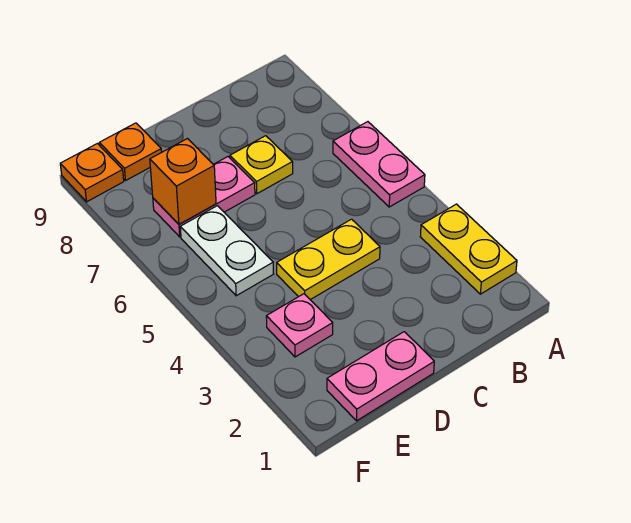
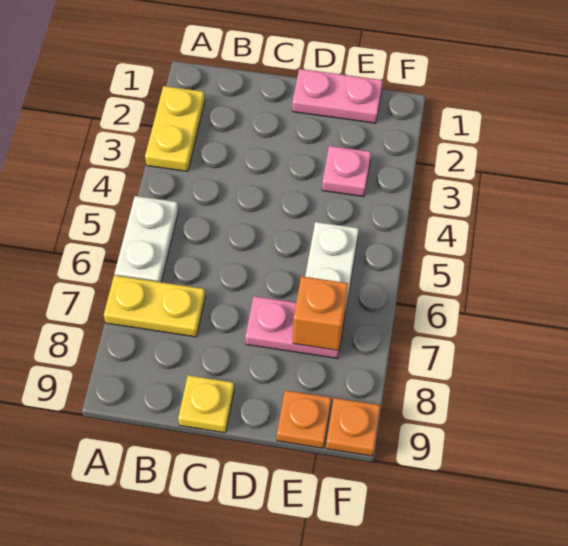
pink 1x2 plate [333,122,425,207] -> white 1x2 plate [115,196,178,282]
yellow 1x2 plate [277,219,380,300] -> yellow 1x2 plate moved to [104,275,205,337]
yellow 1x1 plate [230,136,293,194] -> yellow 1x1 plate moved to [178,375,234,433]

